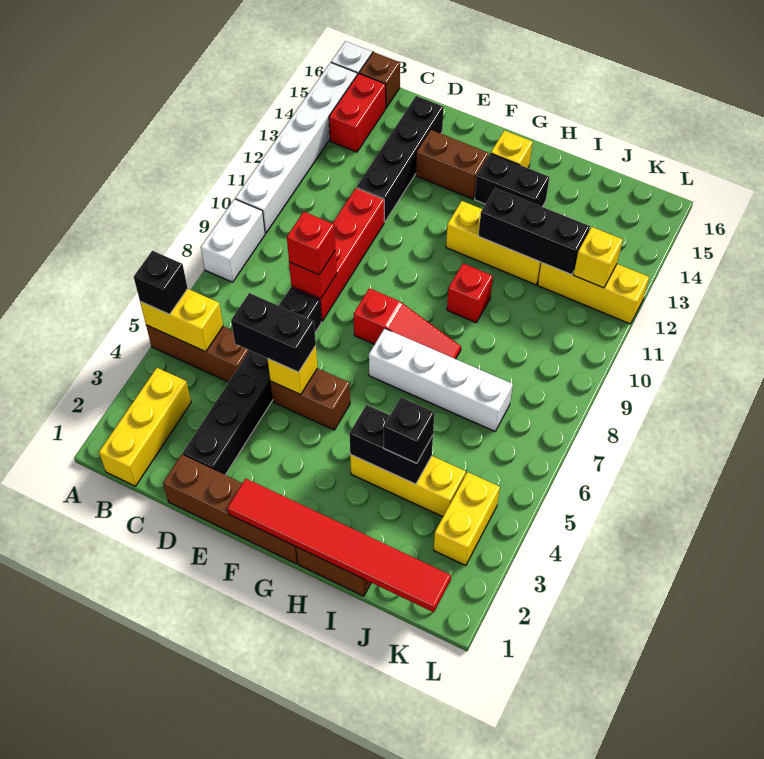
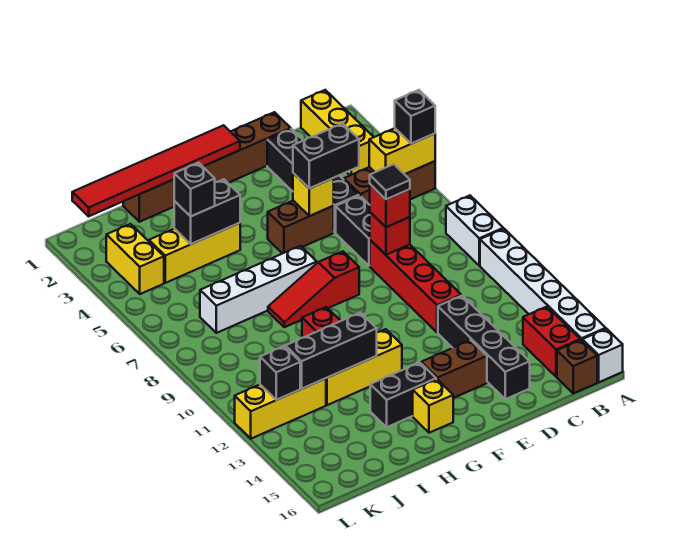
none -> black 1x1 tile [370,164,410,199]
yellow 1x1 brick [574,227,623,288] -> black 1x1 brick [260,346,300,400]

